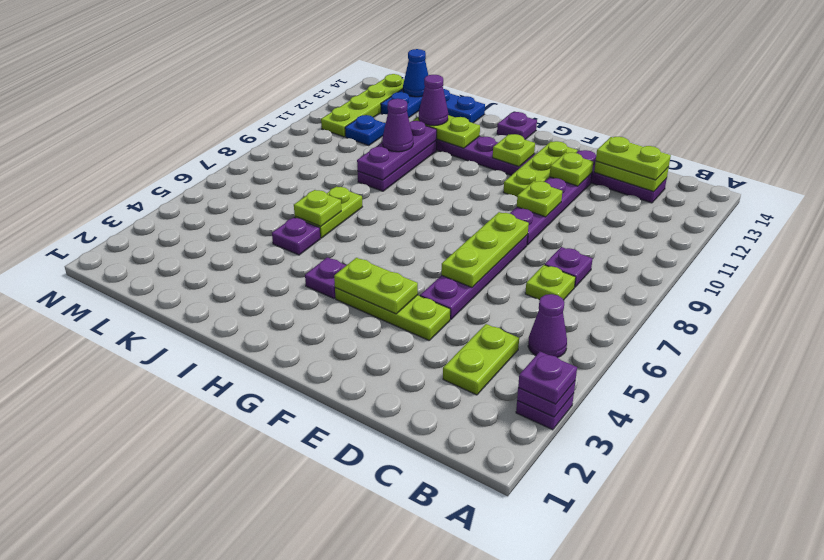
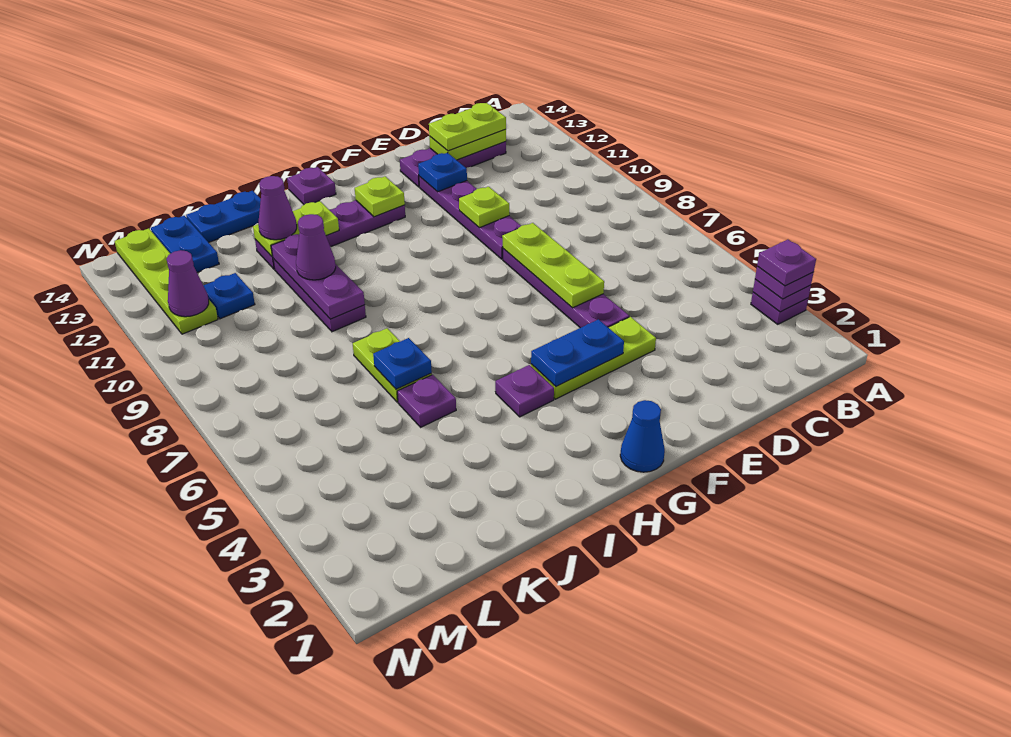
purple 1x1 cone [528,294,567,358] -> purple 1x1 cone moved to [166,250,209,317]
lime 1x2 plate [443,324,519,395] -> none
lime 1x1 plate [525,265,576,300] -> none
purple 1x1 plate [545,247,593,287] -> purple 1x1 plate moved to [757,240,816,286]
lime 1x1 plate [550,152,593,186] -> blue 1x1 plate [418,153,467,192]
lime 1x2 plate [334,258,418,314] -> blue 1x2 plate [531,319,624,387]
lime 1x3 plate [504,141,578,197] -> none
lime 1x1 plate [294,190,341,226] -> blue 1x1 plate [373,338,432,389]
blue 1x1 cone [403,49,428,97] -> blue 1x1 cone moved to [620,400,665,472]

